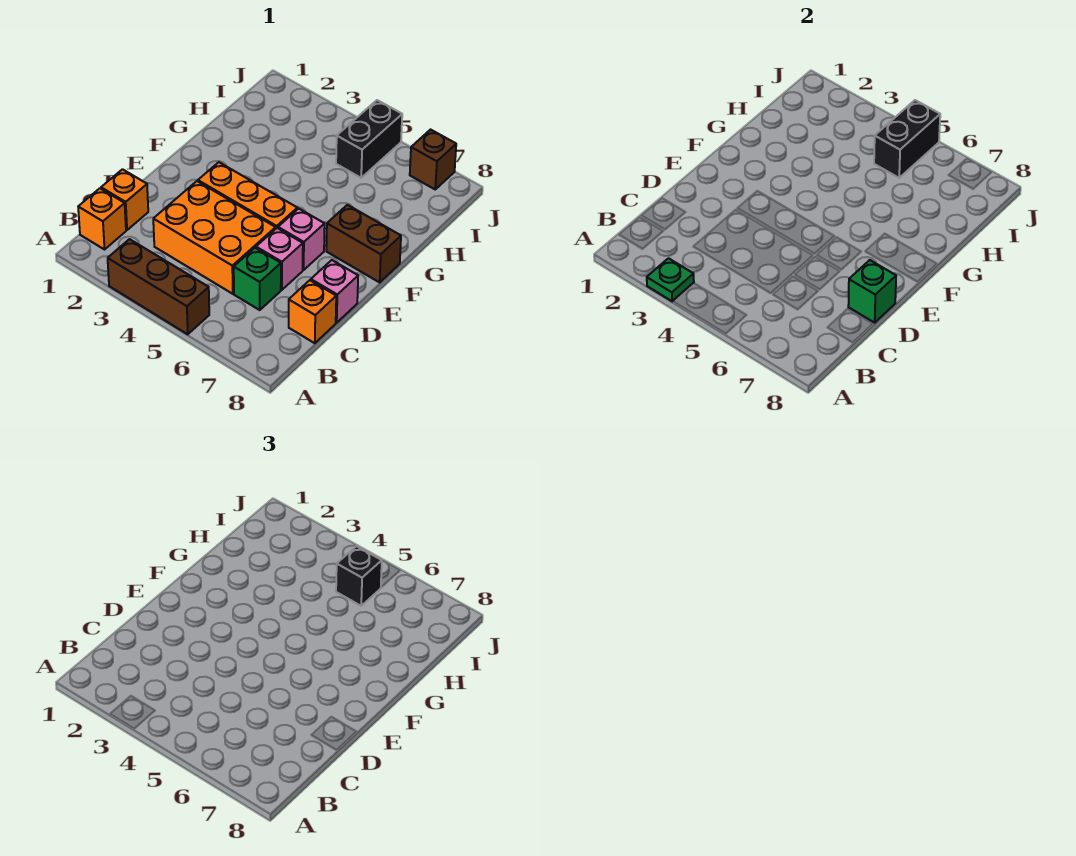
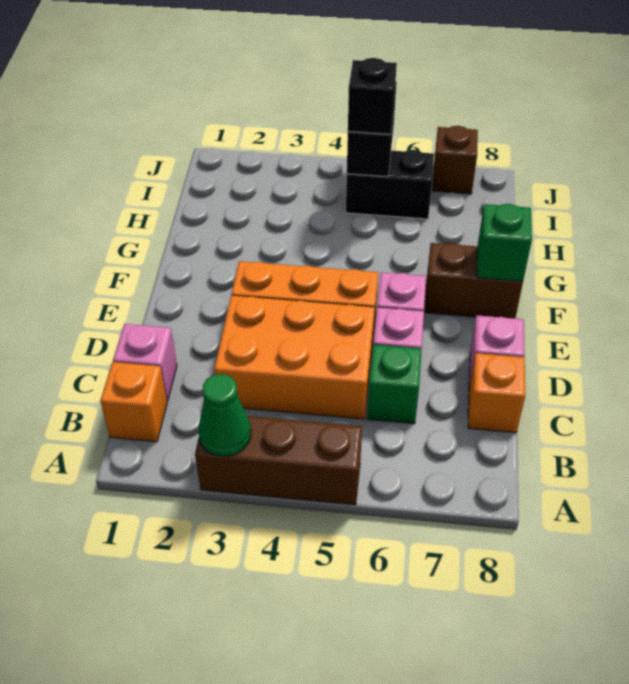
green 1x1 plate [647,258,694,301] -> green 1x1 cone [198,374,251,456]
orange 1x1 brick [101,169,148,230] -> pink 1x1 brick [113,324,177,401]
green 1x1 brick [848,260,896,323] -> green 1x1 brick moved to [477,204,532,281]
black 1x2 brick [336,100,402,178] -> black 1x2 brick turned to [346,150,434,219]

